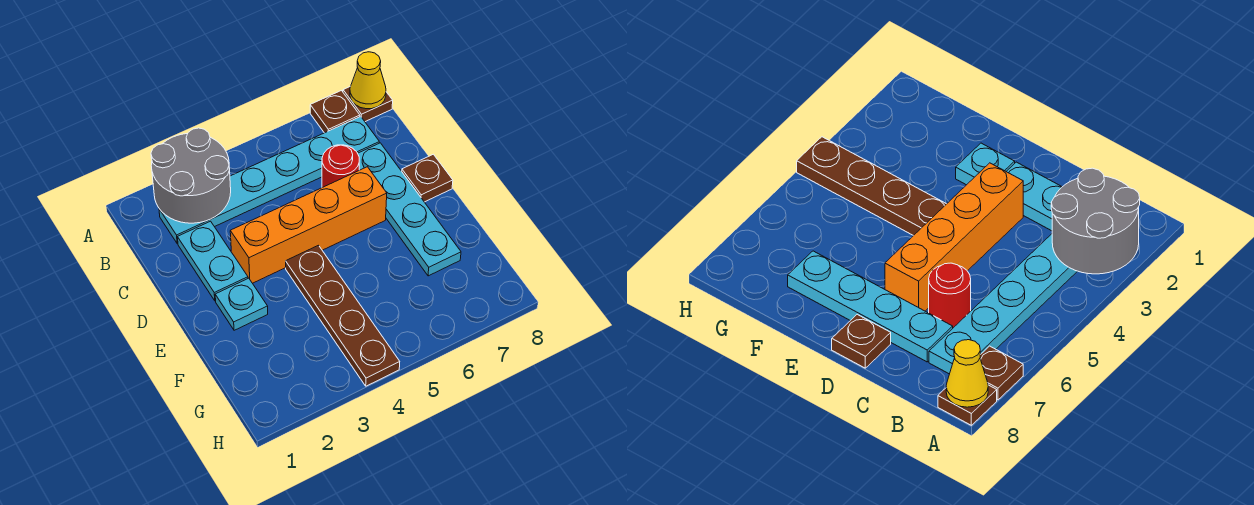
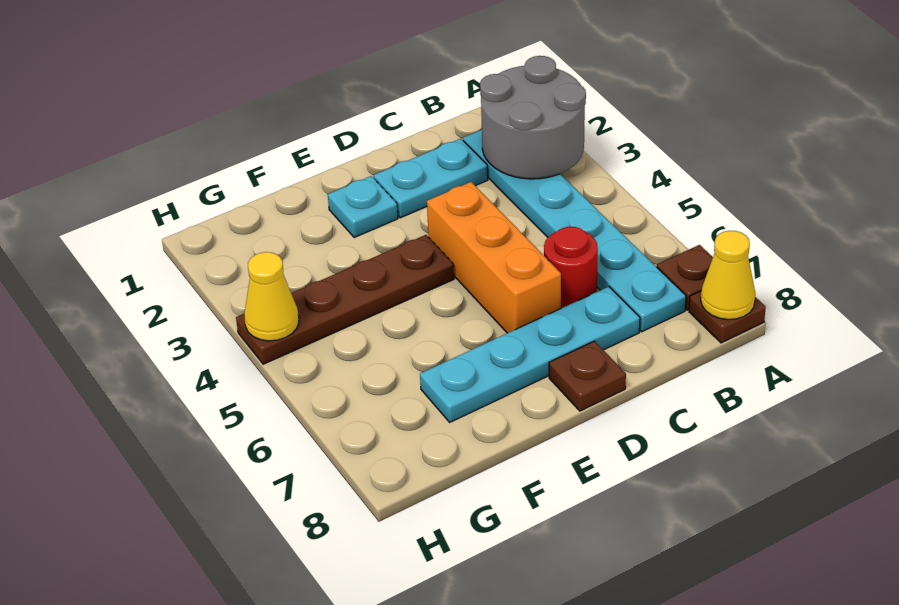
orange 1x4 brick [230,167,387,283] -> orange 1x3 brick [427,182,561,333]
none -> yellow 1x1 cone [244,252,299,341]

